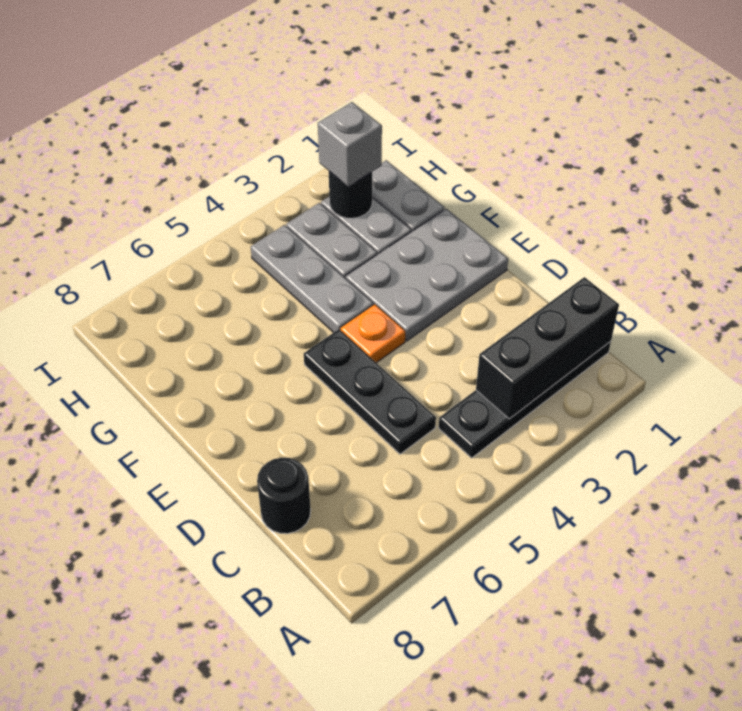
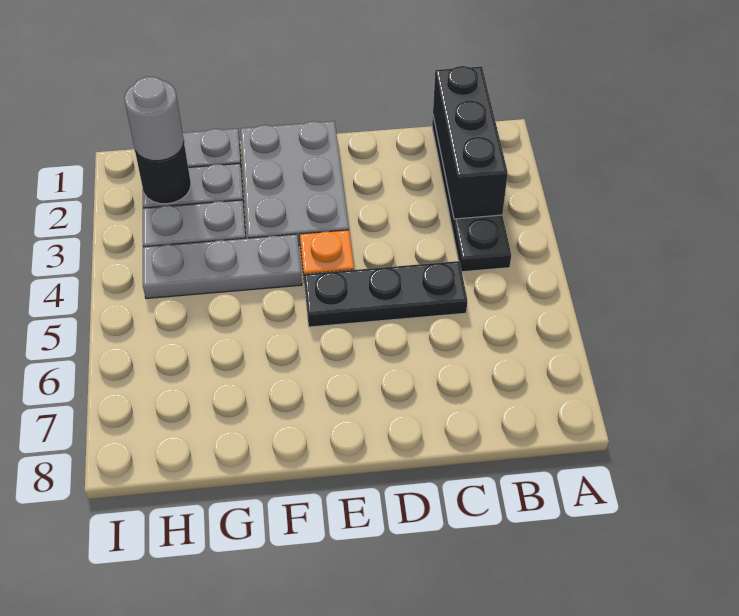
black 1x1 round brick [257,458,311,534] -> none
grey 1x1 brick [318,102,382,187] -> grey 1x1 round brick [124,77,184,161]

